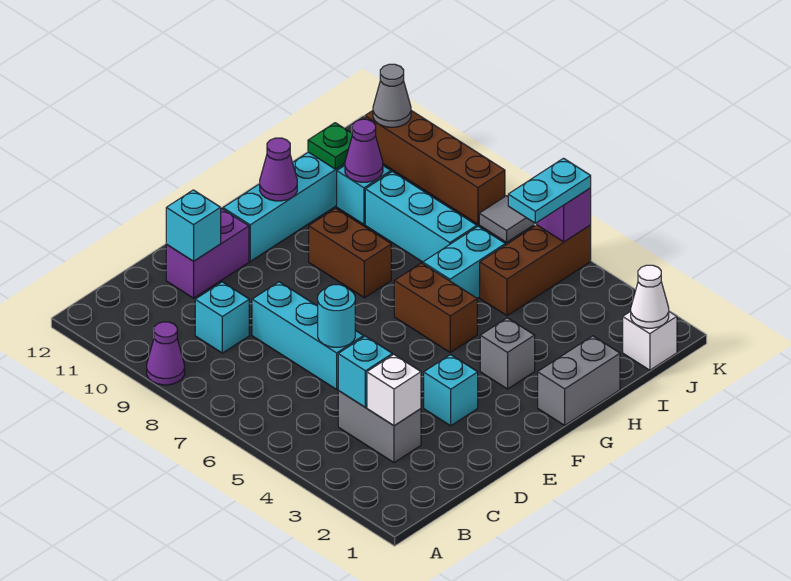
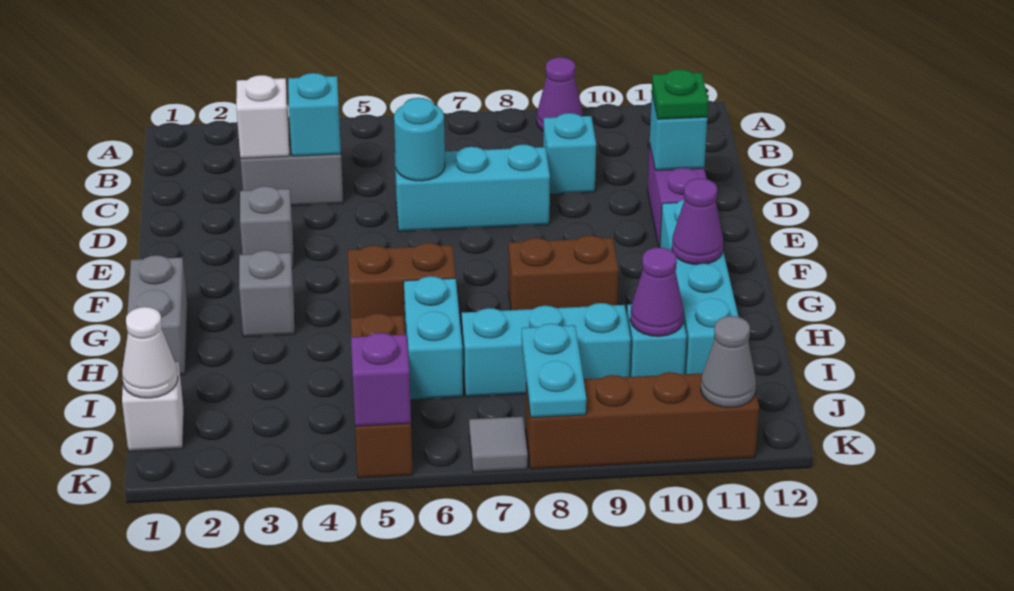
cyan 1x1 brick [424,355,478,426] -> grey 1x1 brick [240,186,294,268]
green 1x1 plate [308,123,352,169] -> green 1x1 plate moved to [652,69,708,119]
cyan 1x2 plate [508,158,591,223] -> cyan 1x2 plate moved to [522,324,586,418]

